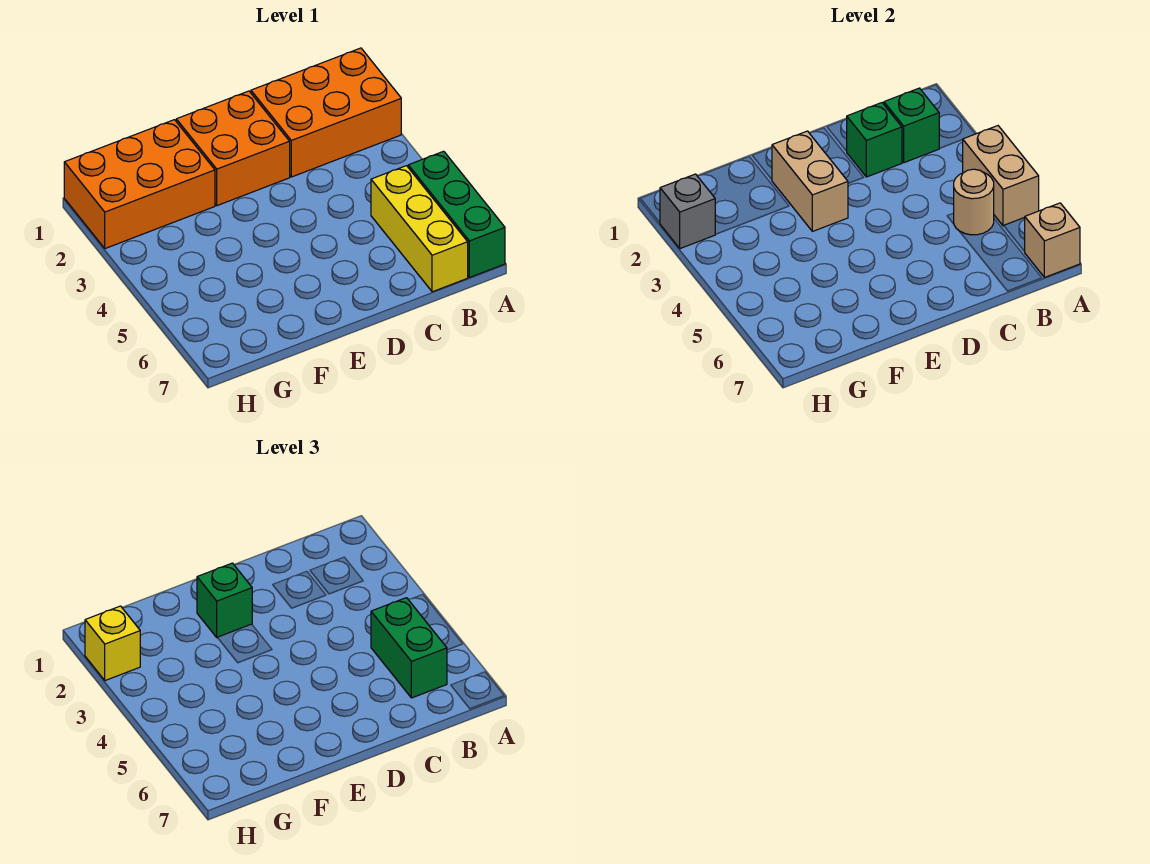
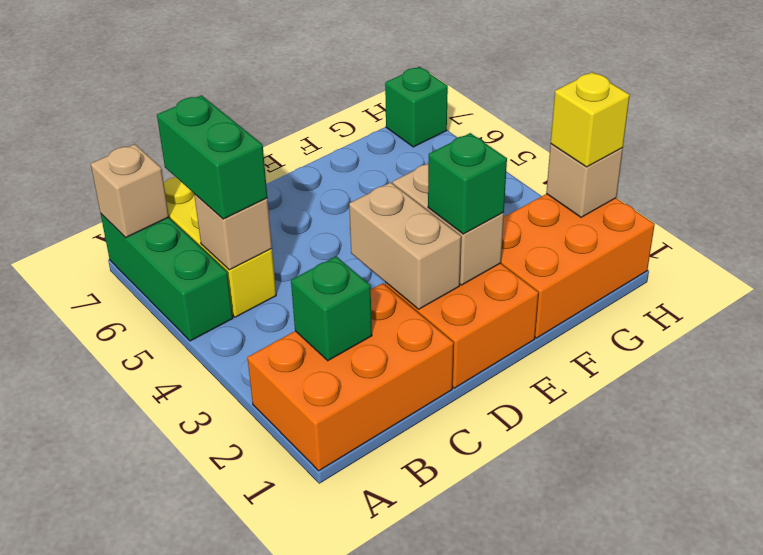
tan 1x2 brick [963,126,1039,226] -> tan 1x2 brick moved to [349,182,461,309]
tan 1x1 round brick [954,169,994,235] -> tan 1x1 brick [194,194,272,270]
green 1x1 brick [847,103,902,177] -> green 1x1 brick moved to [385,67,448,147]
grey 1x1 brick [660,174,715,249] -> tan 1x1 brick [546,144,623,217]

